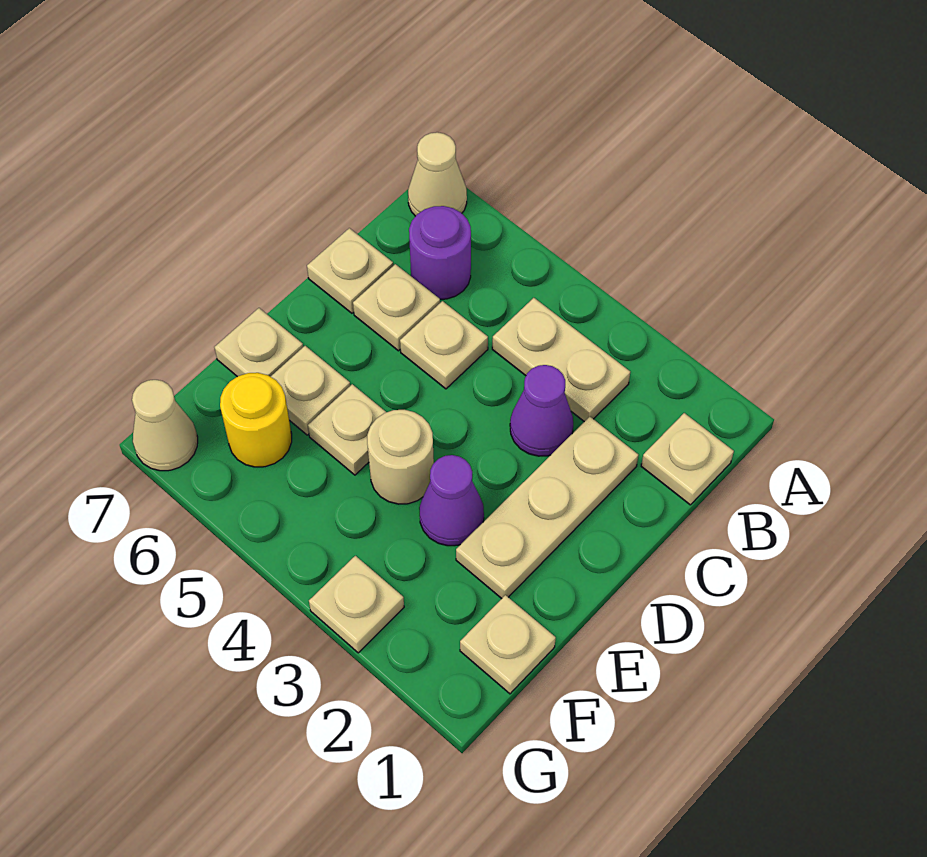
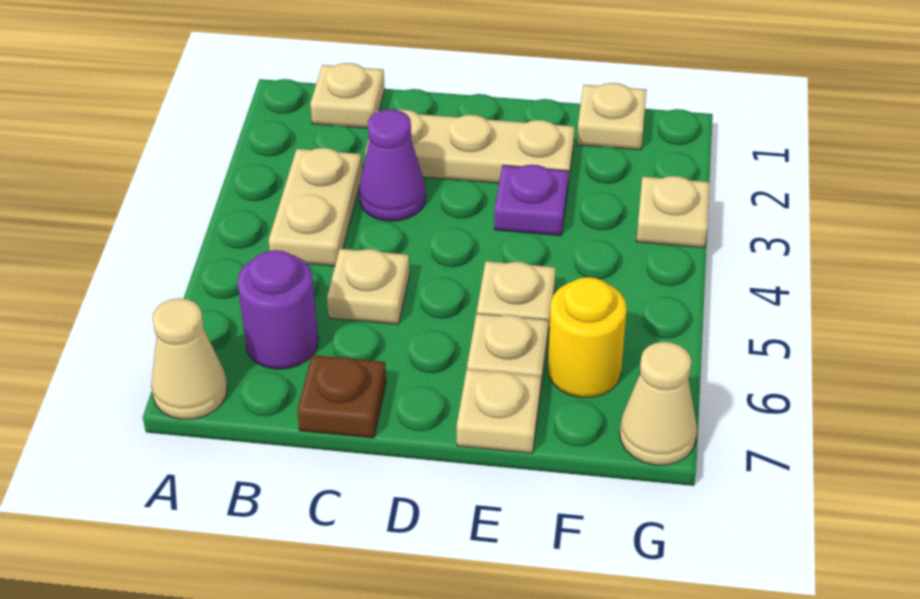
tan 1x1 plate [353,264,440,351] -> none
tan 1x1 plate [307,228,393,313] -> brown 1x1 plate [297,355,386,438]
purple 1x1 cone [419,455,484,546] -> purple 1x1 plate [494,165,569,236]
tan 1x1 round brick [367,410,434,504] -> none

